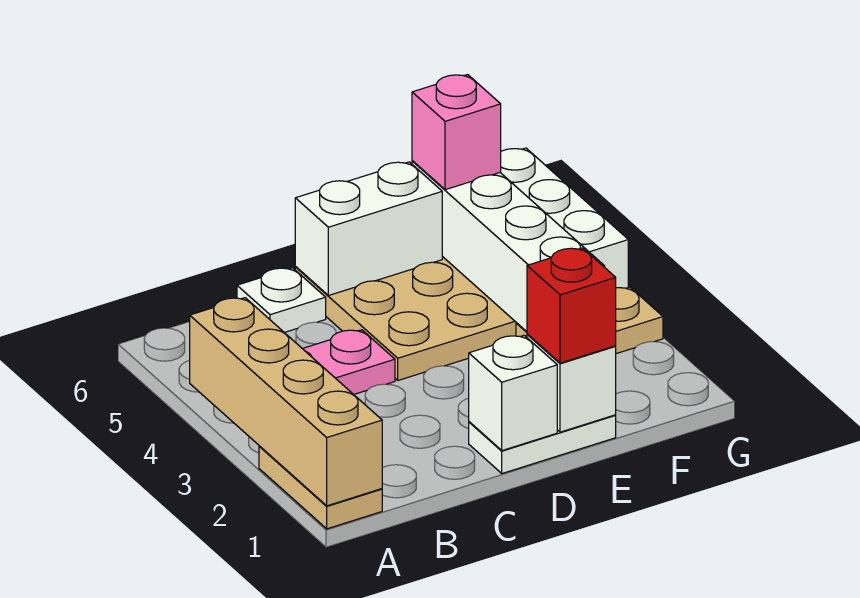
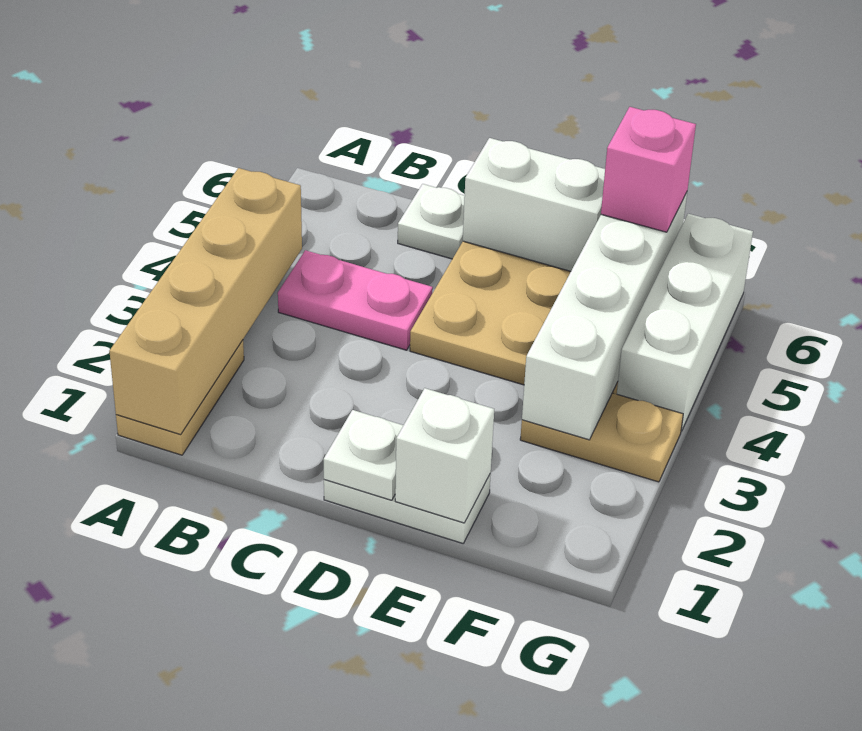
white 1x1 brick [469,335,557,450] -> white 1x1 plate [323,410,404,500]
red 1x1 brick [527,248,616,363] -> none

